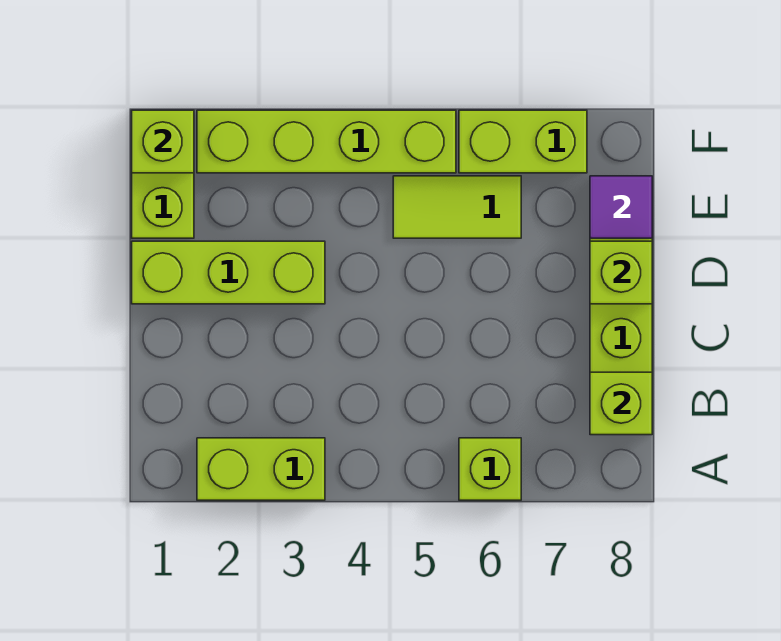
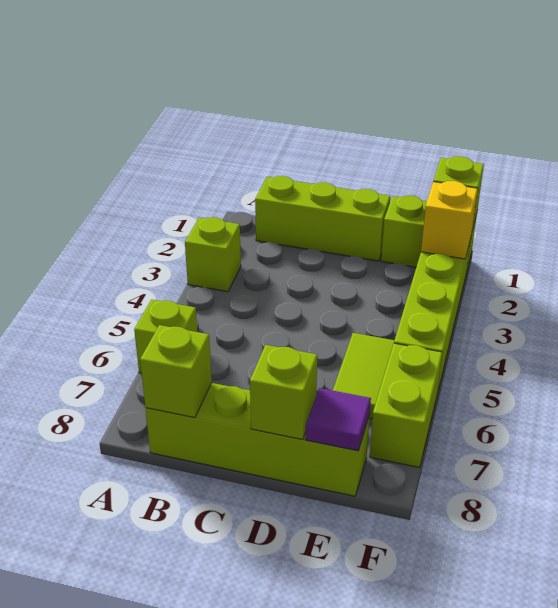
lime 1x2 brick [197,438,325,500] -> lime 1x1 brick [185,217,241,292]
lime 1x3 brick [132,241,325,304] -> lime 1x3 brick turned to [255,176,390,261]
none -> yellow 1x1 brick [421,181,478,259]

